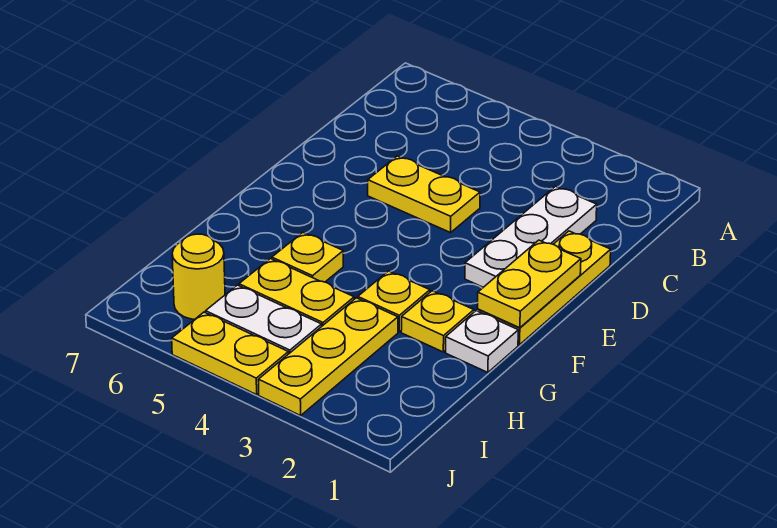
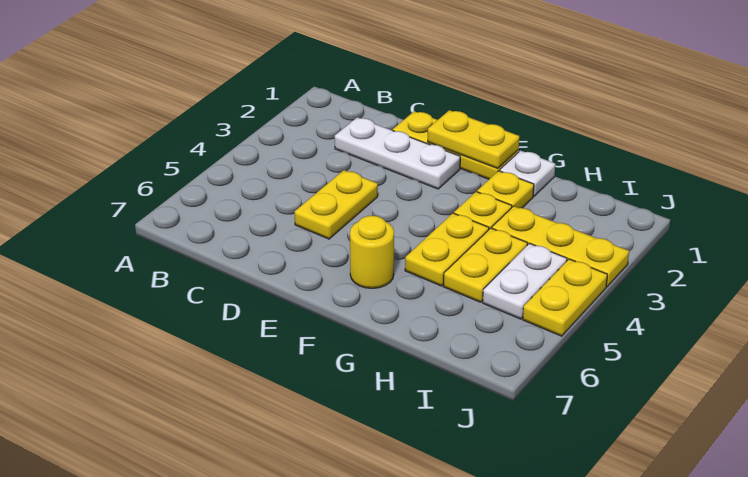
yellow 1x1 plate [272,232,343,282] -> yellow 1x2 plate [405,213,489,286]
yellow 1x1 round brick [172,234,225,319] -> yellow 1x1 round brick moved to [350,216,394,288]

